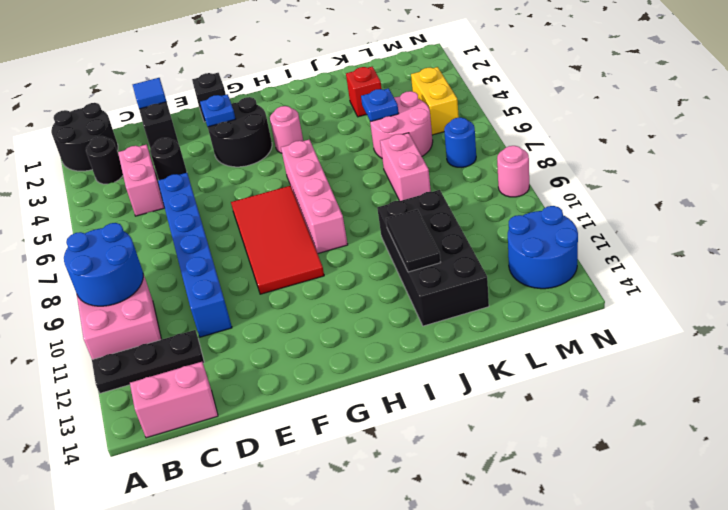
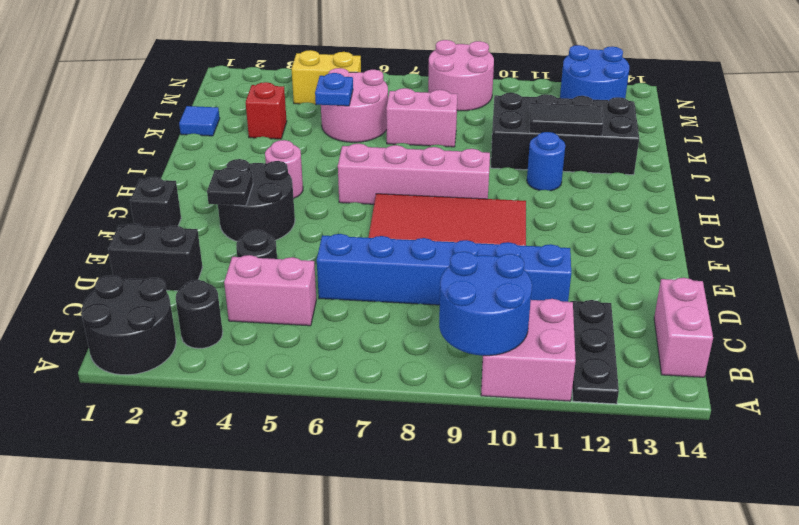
blue 1x1 tile [133,78,167,109] -> blue 1x1 tile moved to [179,106,220,136]
blue 1x1 plate [200,94,236,127] -> black 1x1 plate [207,168,253,206]
blue 1x1 round brick [444,117,476,167] -> blue 1x1 round brick moved to [527,132,565,191]
pink 1x1 round brick [497,146,529,197] -> pink 2x2 round brick [428,40,494,111]

